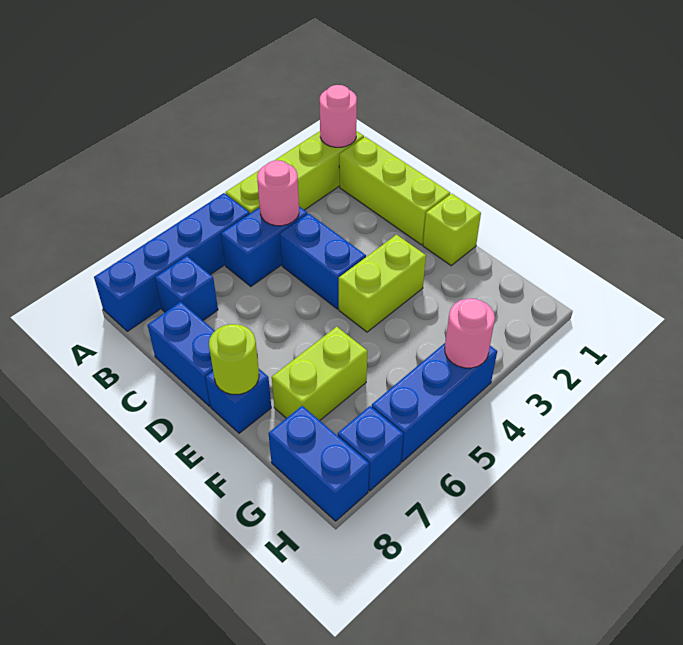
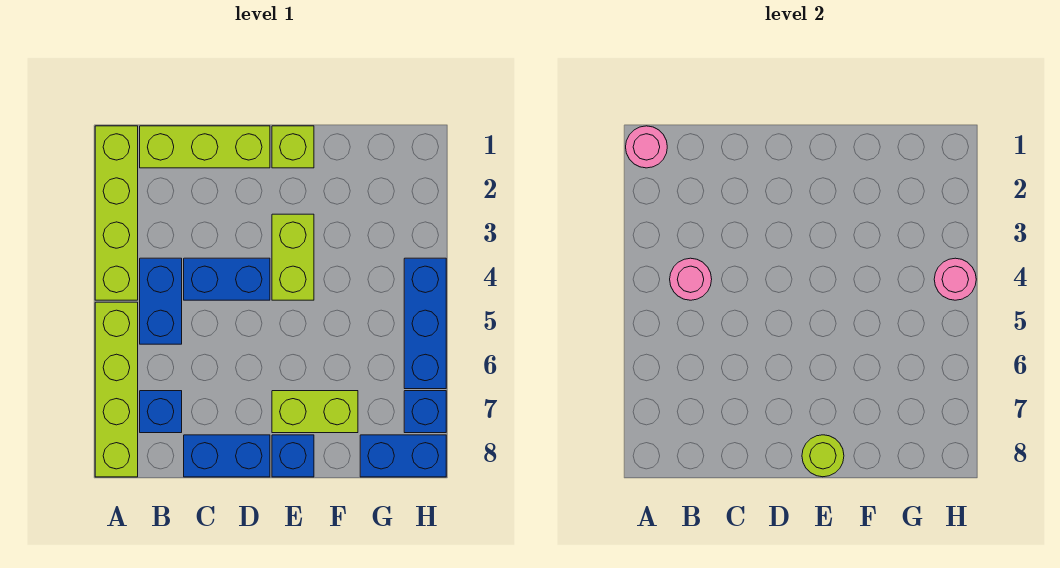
blue 1x4 brick [94,193,250,331] -> lime 1x4 brick [95,302,138,477]
lime 1x2 brick [272,327,367,420] -> lime 1x2 brick turned to [272,391,358,433]

